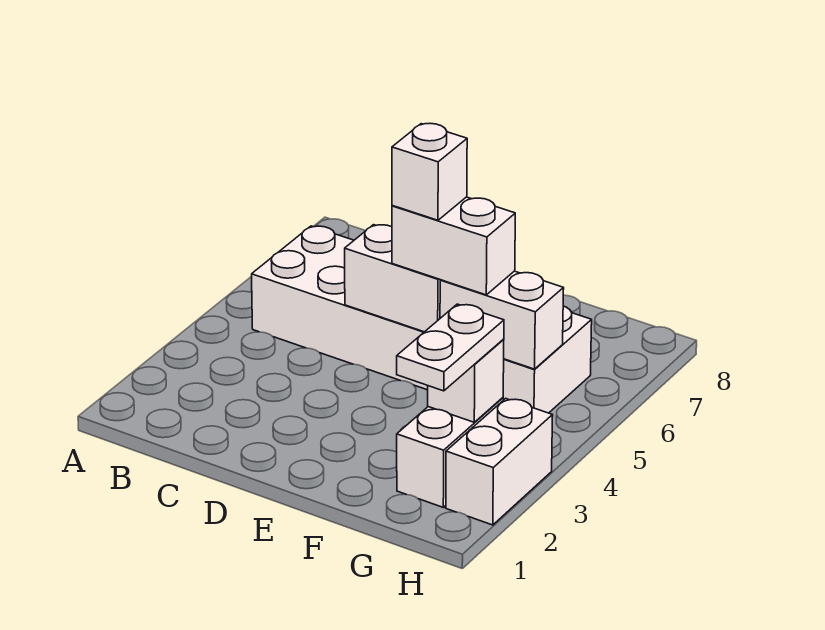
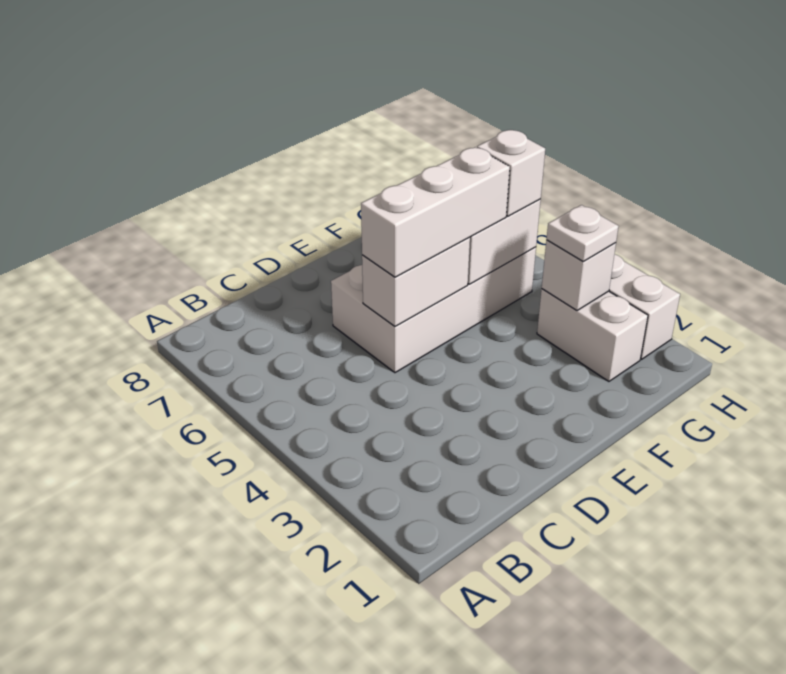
white 2x6 brick [252,226,592,413] -> white 2x4 brick [331,247,536,373]
white 1x2 brick [392,197,515,295] -> white 1x3 brick [361,147,510,277]
white 1x1 brick [392,123,467,220] -> white 1x1 brick moved to [477,130,545,216]
white 1x2 plate [397,304,504,391] -> white 1x1 plate [546,205,619,261]

